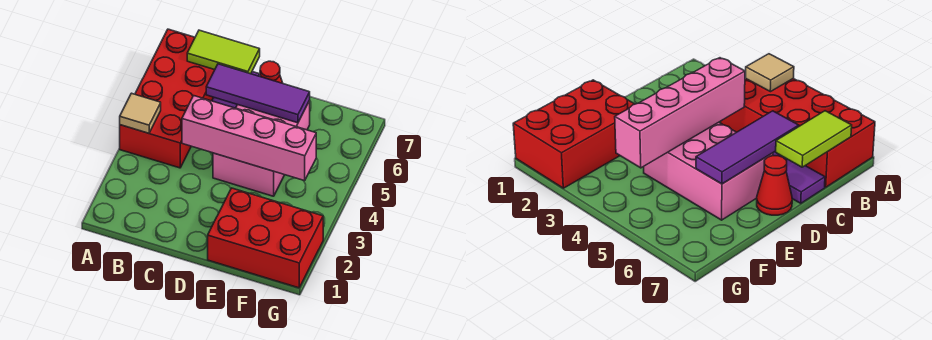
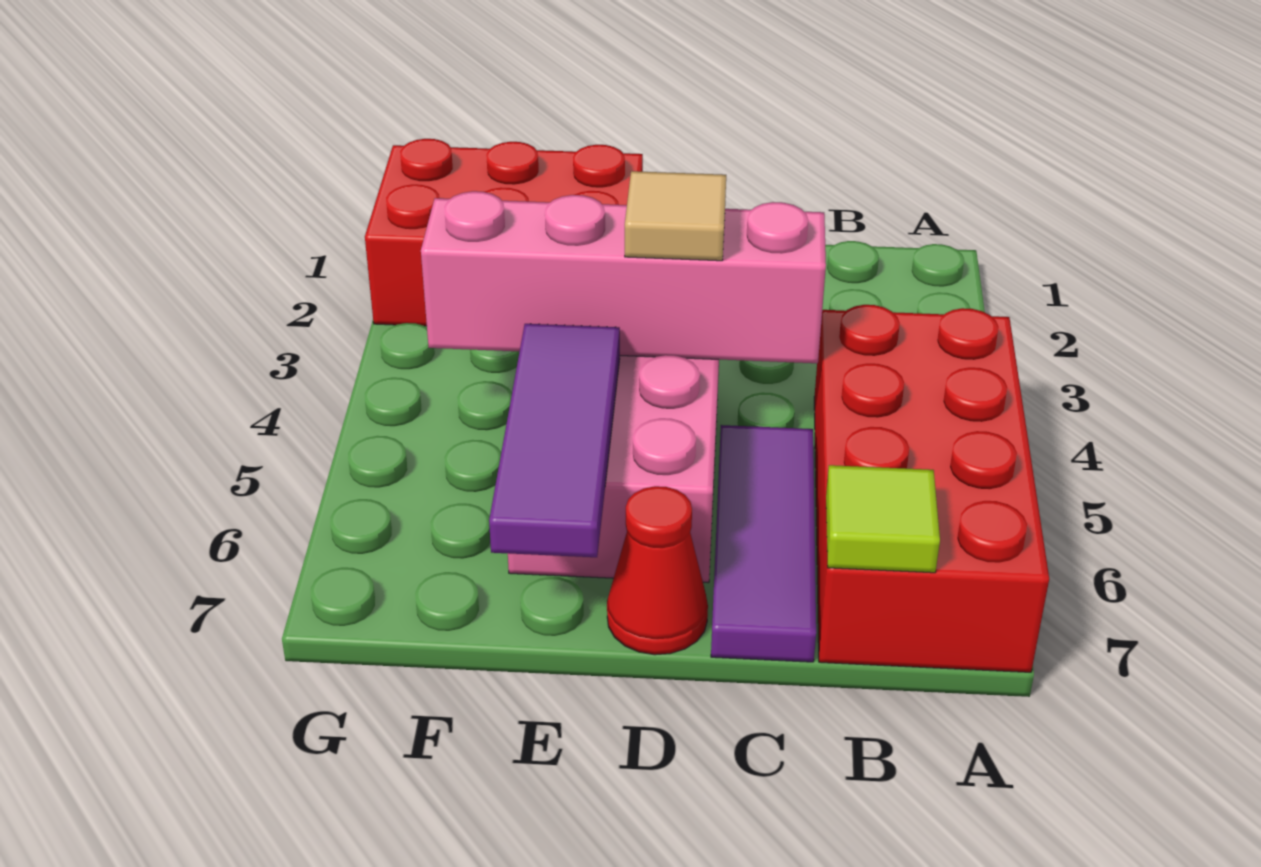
tan 1x1 tile [120,93,161,133] -> tan 1x1 tile moved to [625,171,726,261]
lime 1x2 tile [187,30,260,74] -> lime 1x1 tile [826,465,940,573]
purple 1x3 tile [206,64,310,123] -> purple 1x3 tile turned to [489,324,620,557]

